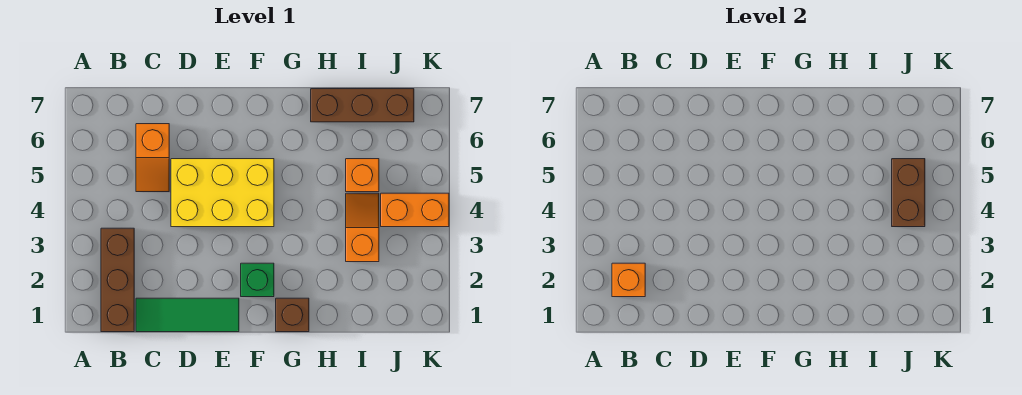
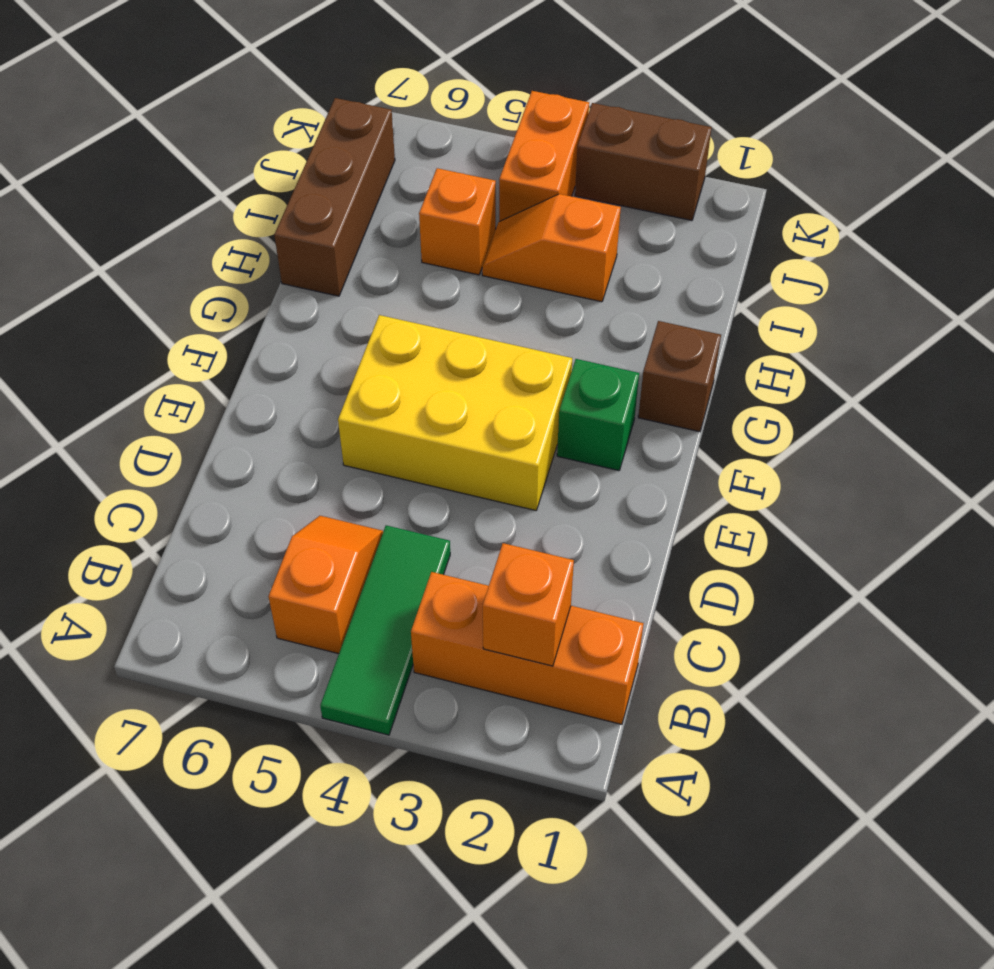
brown 1x3 brick [101,228,134,332] -> orange 1x3 brick [411,572,644,724]
green 1x3 tile [136,298,239,332] -> green 1x3 tile moved to [320,525,450,735]
orange 1x2 slope [136,124,169,192] -> orange 1x2 slope turned to [269,516,383,654]
yellow 2x3 brick [171,159,274,227] -> yellow 2x3 brick turned to [338,315,572,510]
brown 1x2 brick [892,159,925,227] -> brown 1x2 brick moved to [575,103,712,220]

